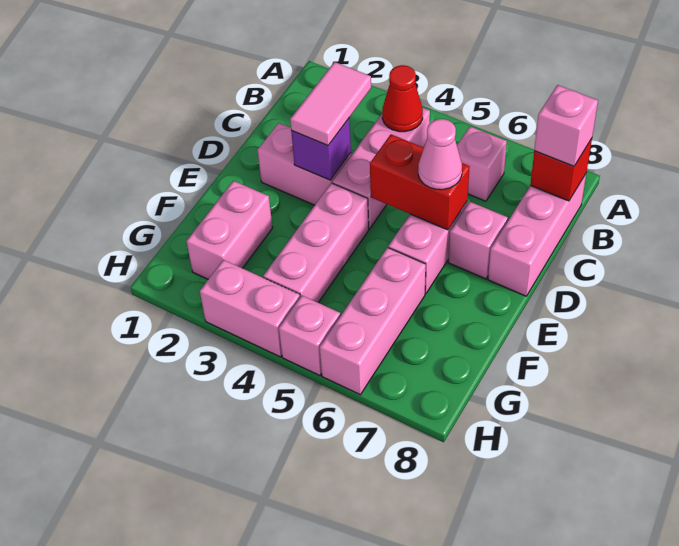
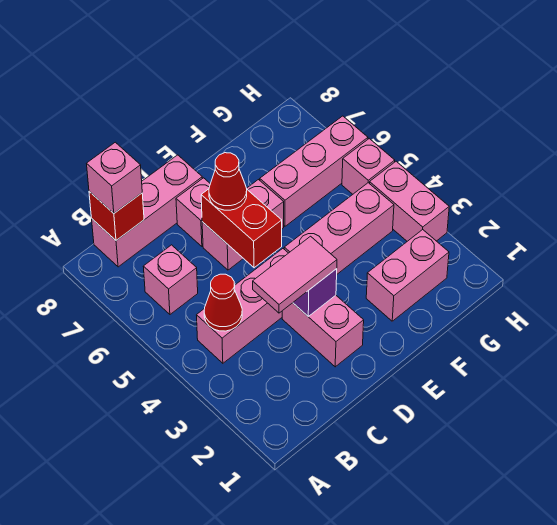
pink 1x1 cone [418,119,462,190] -> red 1x1 cone [209,153,247,210]

